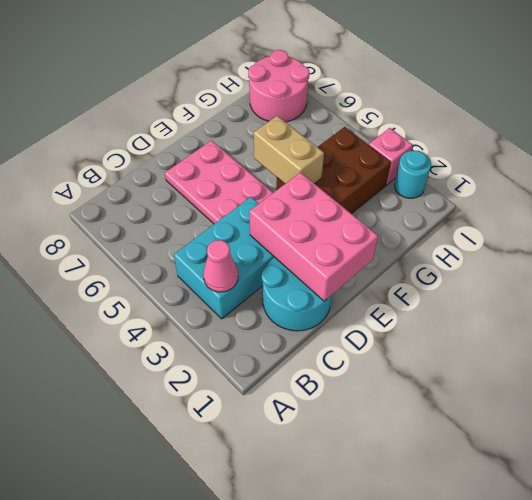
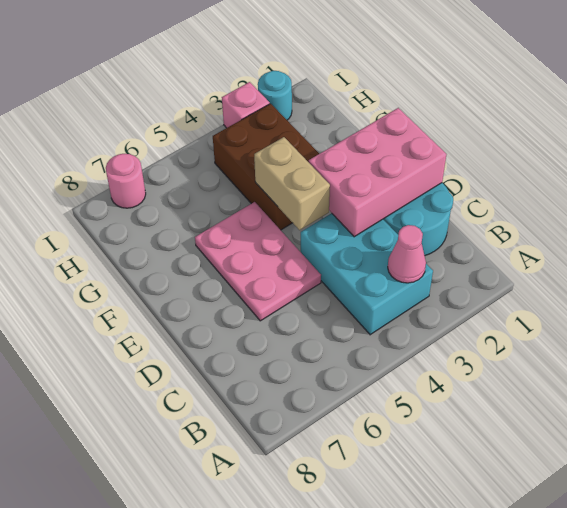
pink 2x3 plate [165,141,273,224] -> pink 2x3 plate turned to [195,202,321,321]
tan 1x2 brick [254,116,324,184] -> tan 1x2 brick turned to [254,137,330,230]
pink 2x2 round brick [248,50,309,122] -> pink 1x1 round brick [106,154,146,208]

